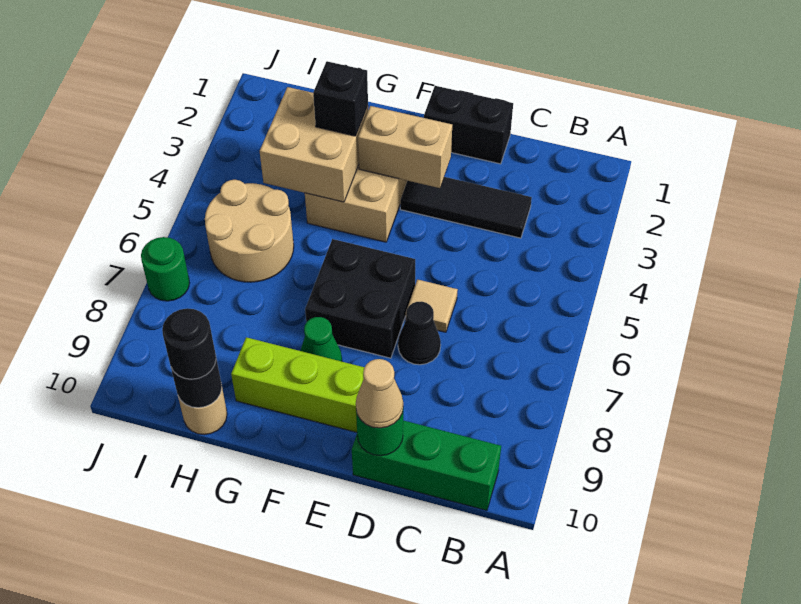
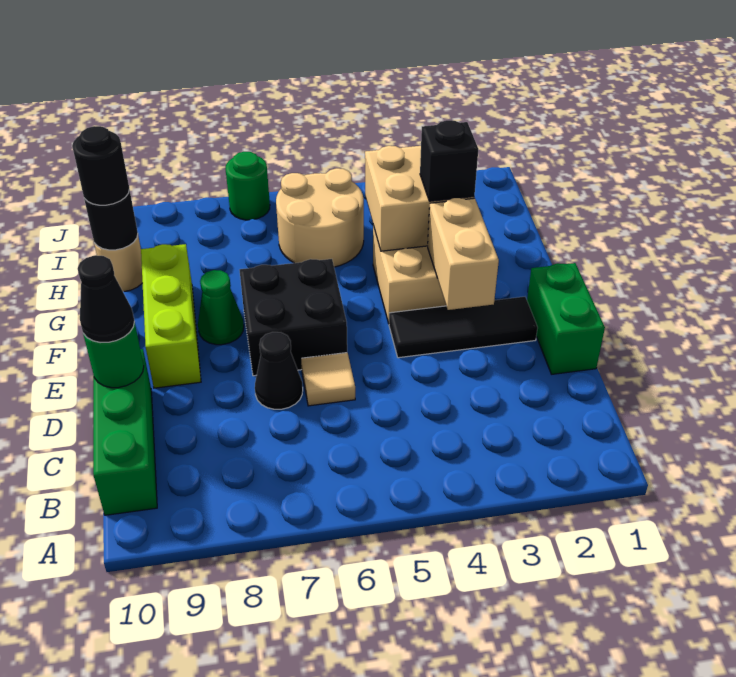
black 1x3 tile [400,177,532,238] -> black 1x3 tile turned to [389,297,538,358]
black 1x2 brick [424,86,513,164] -> green 1x2 brick [527,263,605,374]
tan 1x1 cone [356,359,403,428] -> black 1x1 cone [78,255,135,343]

